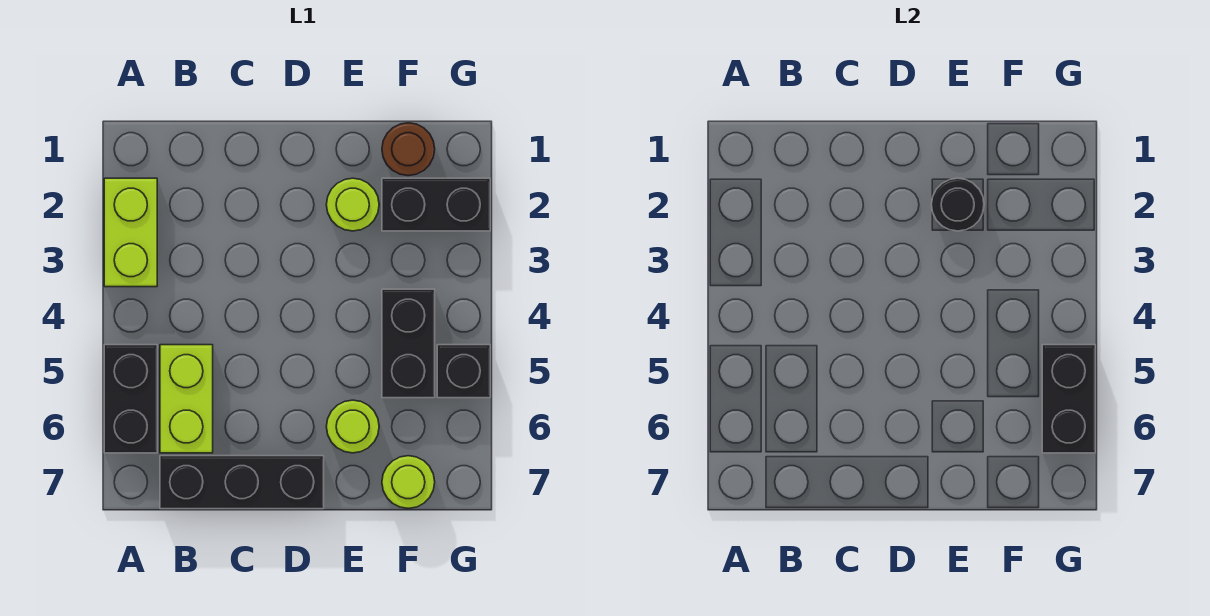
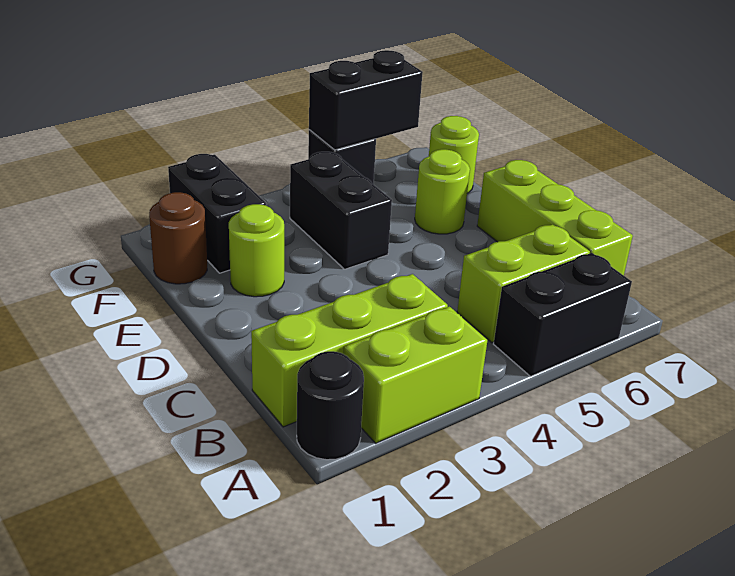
none -> lime 1x3 brick [251,274,448,427]
black 1x3 brick [160,456,324,509] -> lime 1x3 brick [477,160,633,275]
black 1x1 round brick [931,178,984,231] -> black 1x1 round brick moved to [297,351,364,460]
black 1x2 brick [382,289,435,398] -> black 1x2 brick turned to [290,152,392,269]

